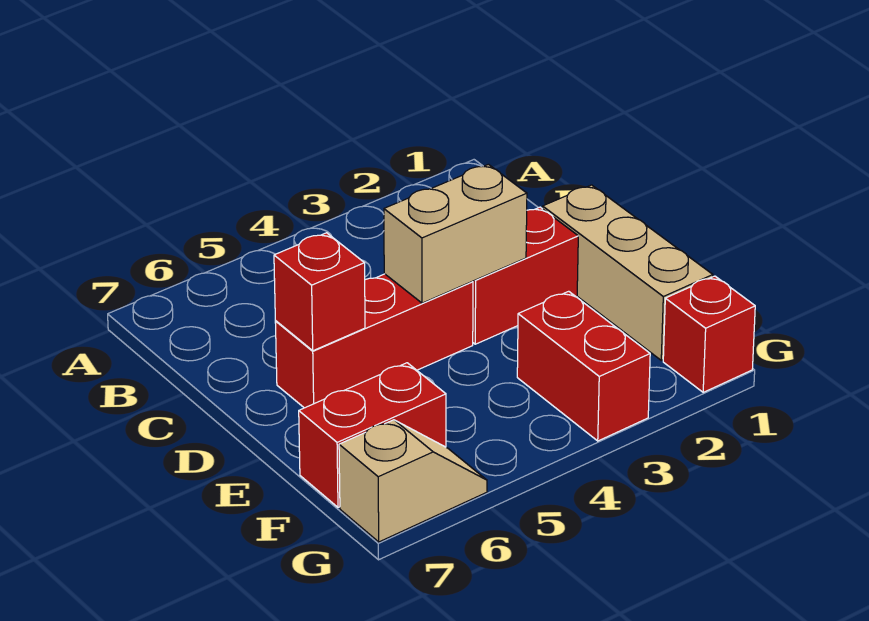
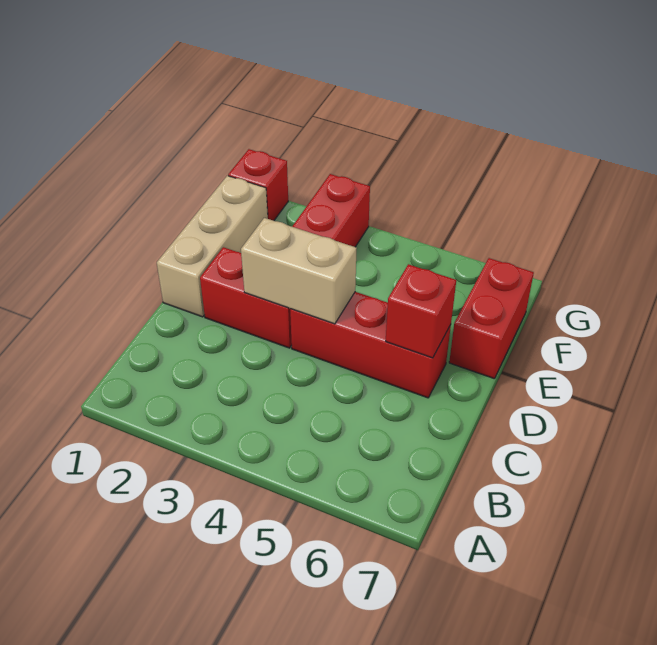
red 1x2 brick [299,363,446,507] -> red 1x2 brick turned to [449,258,534,379]
tan 1x2 slope [339,420,487,542] -> none

